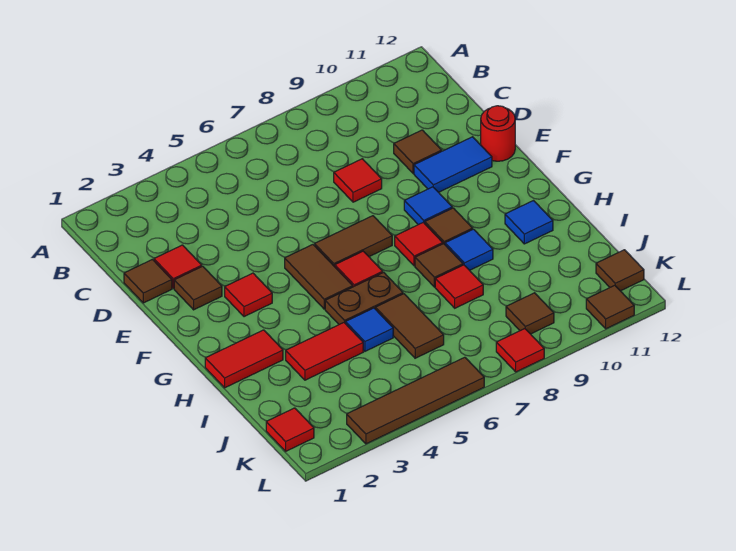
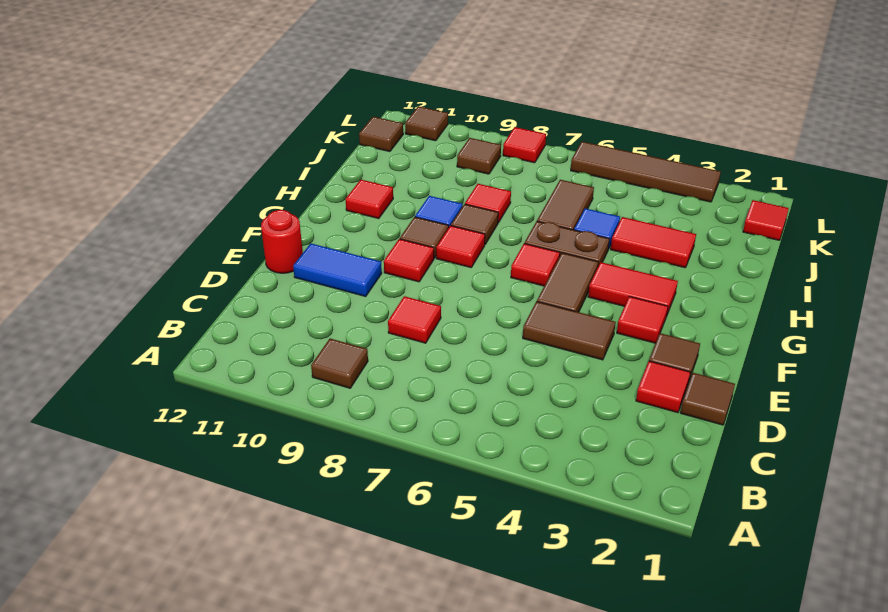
brown 1x1 tile [394,130,442,174] -> brown 1x1 tile moved to [311,339,368,388]
brown 1x2 tile [315,216,392,267] -> brown 1x2 tile moved to [523,301,616,360]
blue 1x1 tile [404,187,452,225] -> red 1x1 tile [384,239,434,282]
red 1x2 tile [205,330,283,388] -> red 1x2 tile moved to [588,262,678,317]
blue 1x1 tile [505,201,553,244] -> red 1x1 tile [345,180,393,219]

